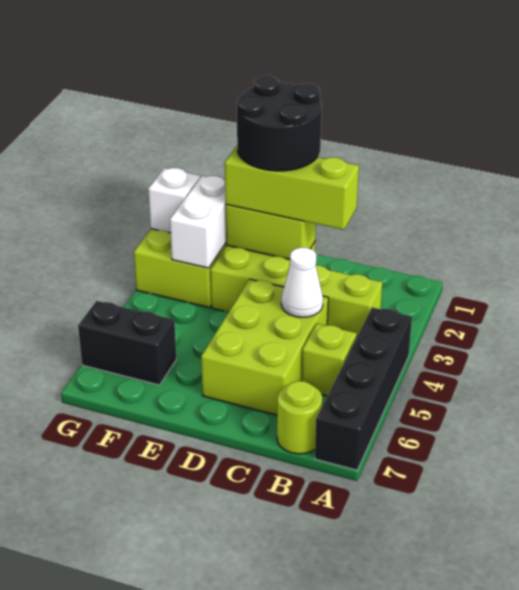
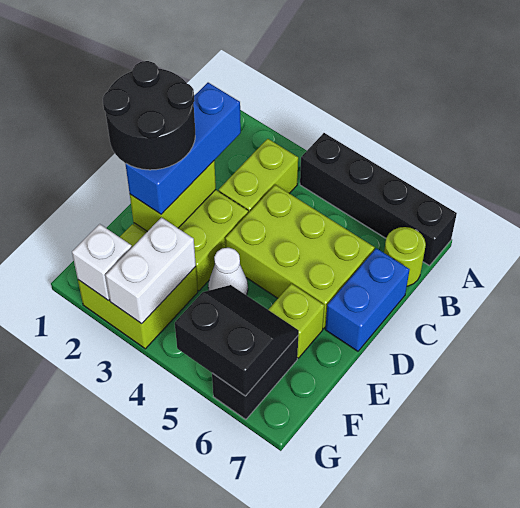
lime 1x1 brick [302,324,357,396] -> lime 1x1 brick moved to [268,284,324,358]
lime 1x3 brick [225,146,359,230] -> blue 1x3 brick [126,83,241,214]
white 1x1 cone [281,247,323,317] -> white 1x1 cone moved to [208,248,248,295]
none -> blue 1x2 brick [325,248,410,351]
white 1x2 brick [170,176,226,268] -> white 1x2 brick turned to [105,217,196,324]
none -> black 2x2 slope [175,285,299,396]

